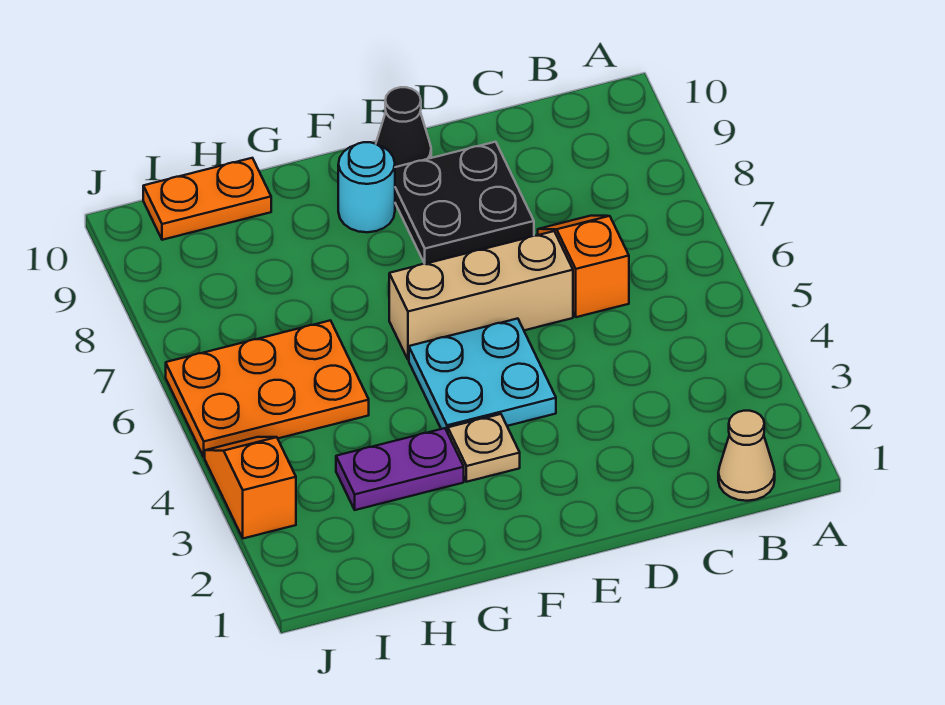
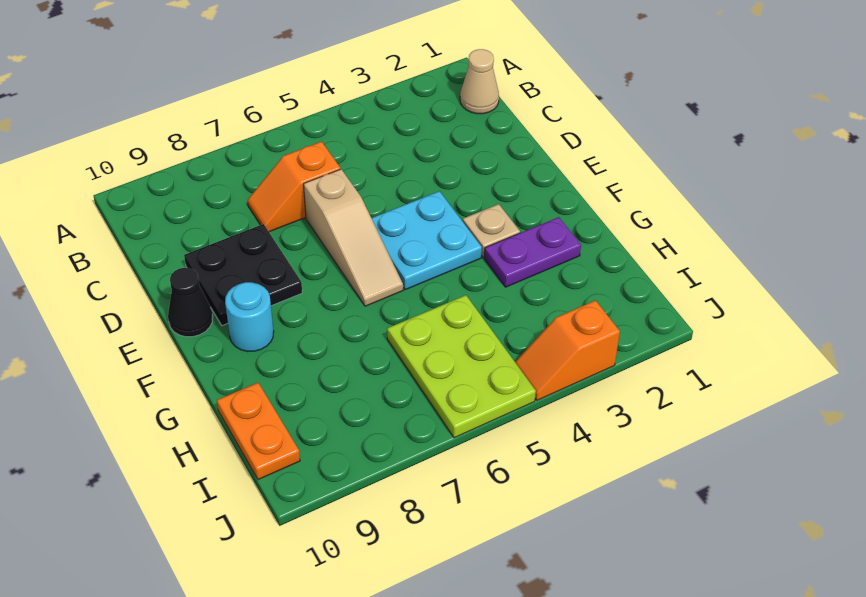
tan 1x3 brick [389,231,573,360] -> tan 1x3 slope [304,169,403,306]
purple 1x2 plate [336,428,464,510] -> purple 1x2 plate turned to [484,217,581,287]
orange 2x3 plate [166,320,369,457] -> lime 2x3 plate [387,295,536,438]

